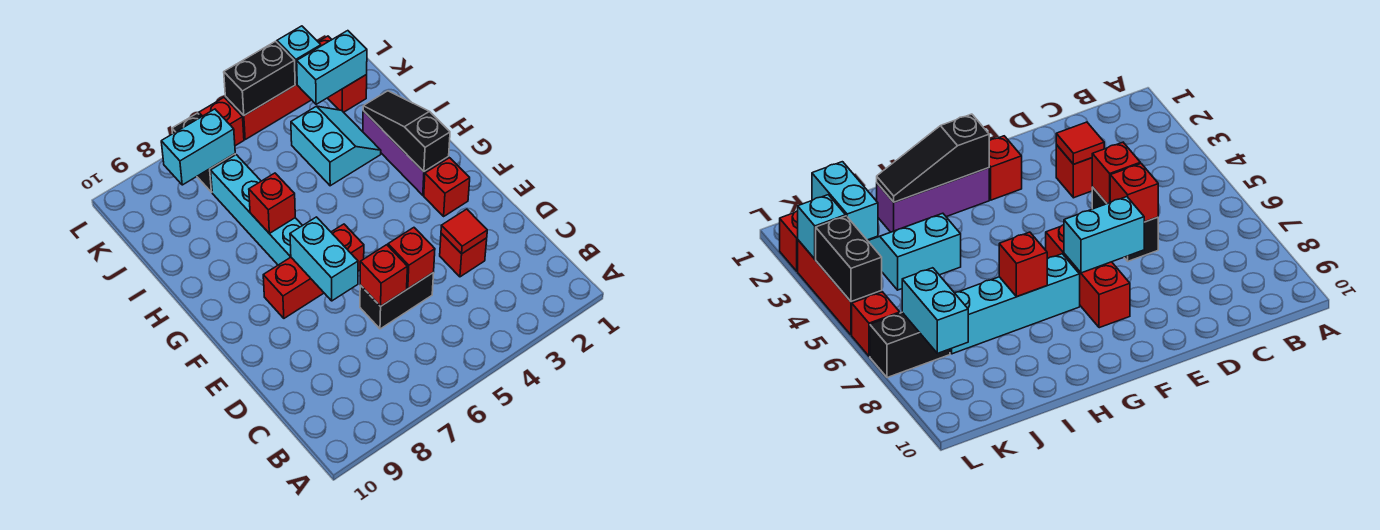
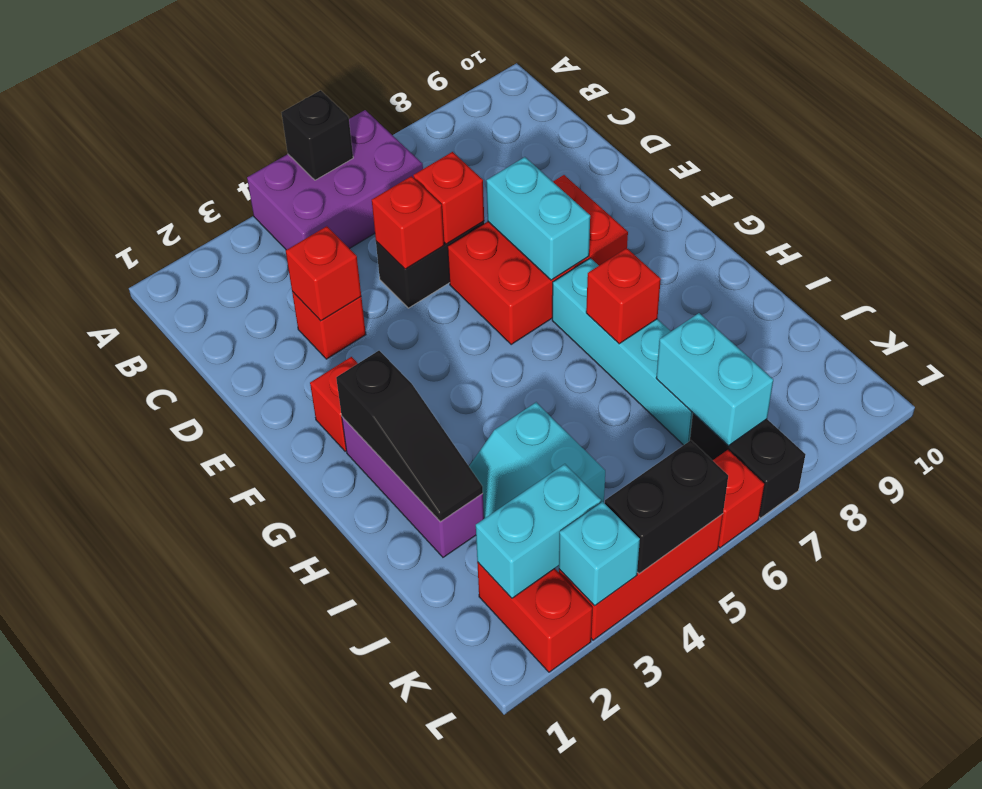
none -> purple 2x3 brick [247,110,423,250]
none -> black 1x1 brick [282,90,353,180]
red 1x1 tile [441,209,487,254] -> red 1x1 brick [286,226,361,321]
red 1x3 brick [263,224,364,318] -> red 2x3 brick [448,175,628,345]
cyan 1x2 brick [161,109,235,185] -> cyan 1x2 brick turned to [656,313,773,446]

